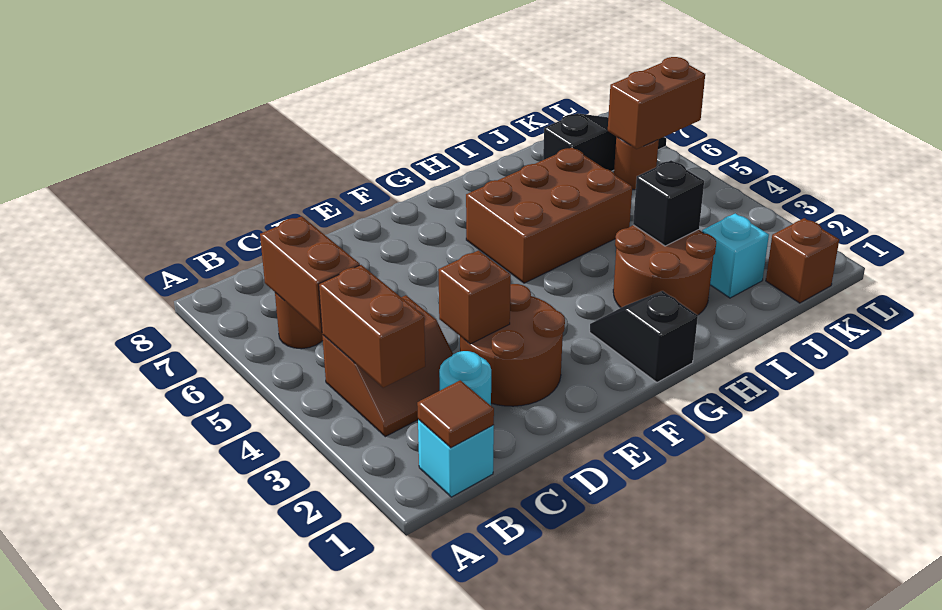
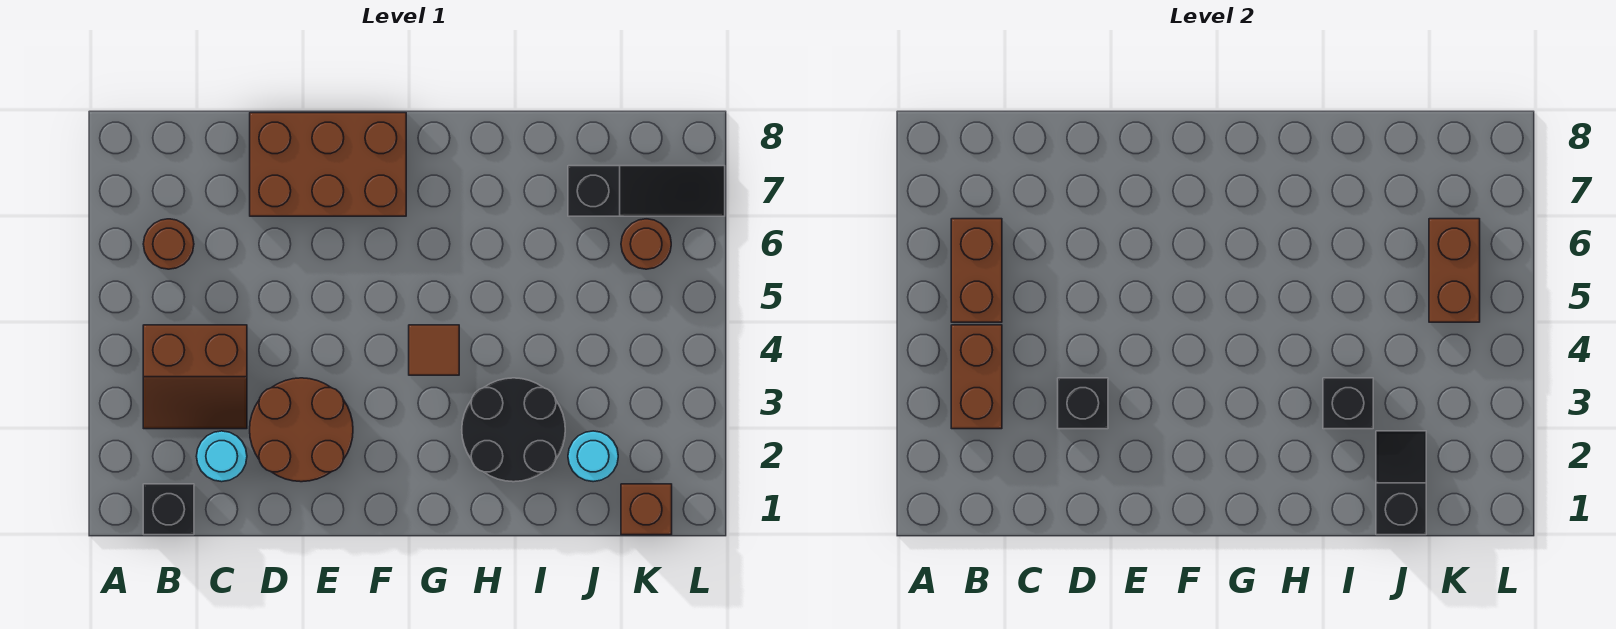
cyan 1x1 brick [418,419,494,497] -> black 1x1 brick [143,484,194,535]
brown 1x1 tile [417,380,494,448] -> brown 1x1 tile moved to [409,325,459,375]
brown 1x1 brick [438,250,511,344] -> black 1x1 brick [1058,378,1108,429]
black 1x2 slope [590,291,698,382] -> black 1x2 slope moved to [1376,431,1426,535]
brown 2x3 brick [466,148,632,283] -> brown 2x3 brick moved to [250,113,406,216]
brown 2x2 round brick [613,225,716,315] -> black 2x2 round brick [462,378,565,482]
cyan 1x1 brick [702,213,769,298] -> cyan 1x1 round brick [568,431,618,482]
brown 1x2 brick [608,57,705,149] -> brown 1x2 brick turned to [1429,219,1480,322]

